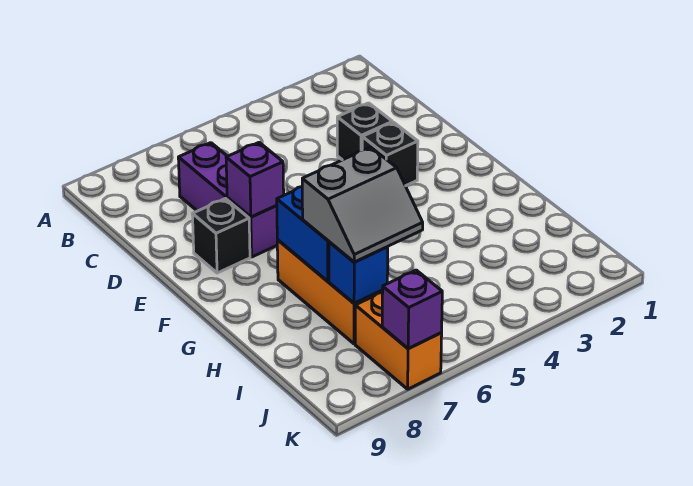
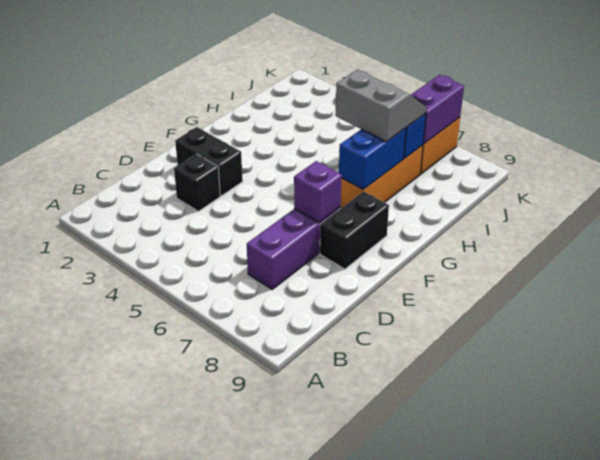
black 1x1 brick [362,122,418,186] -> black 1x2 brick [175,127,243,196]
black 1x1 brick [192,199,250,273] -> black 1x2 brick [320,191,389,269]
purple 1x1 brick [382,270,442,349] -> purple 1x2 brick [411,75,464,144]

